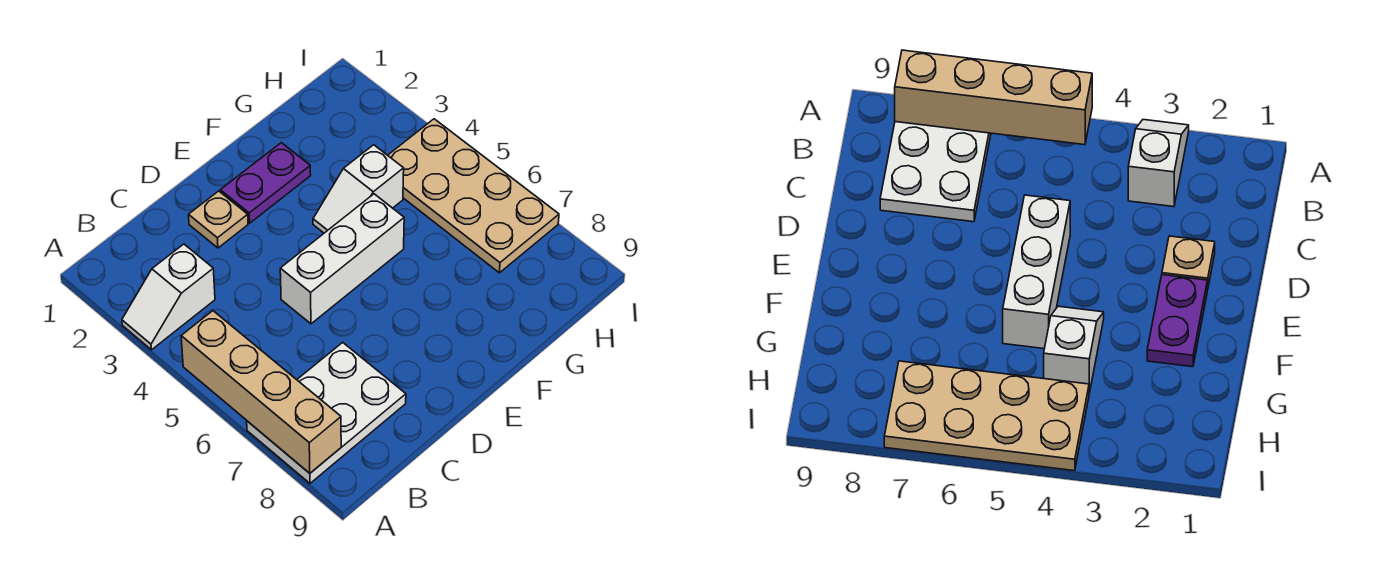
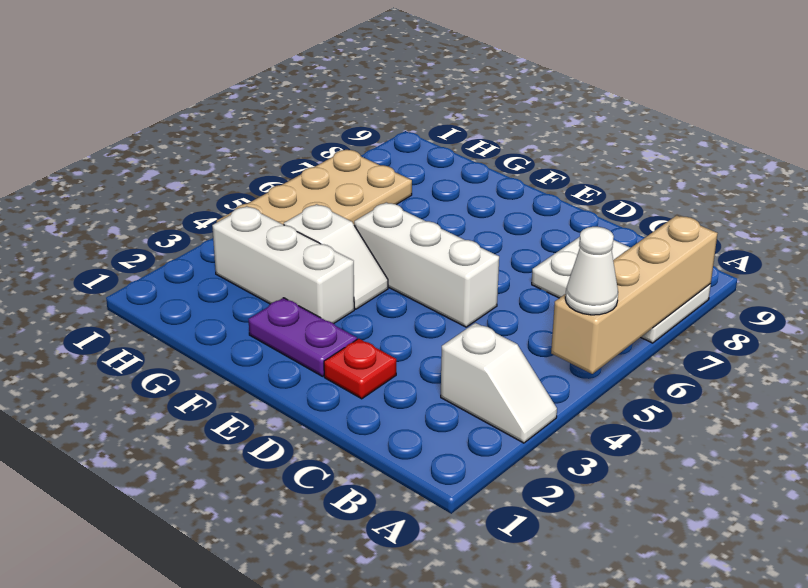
none -> white 1x1 cone [565,227,618,315]
tan 1x1 plate [189,191,248,248] -> red 1x1 plate [324,339,396,399]
none -> white 1x3 brick [212,206,354,324]

